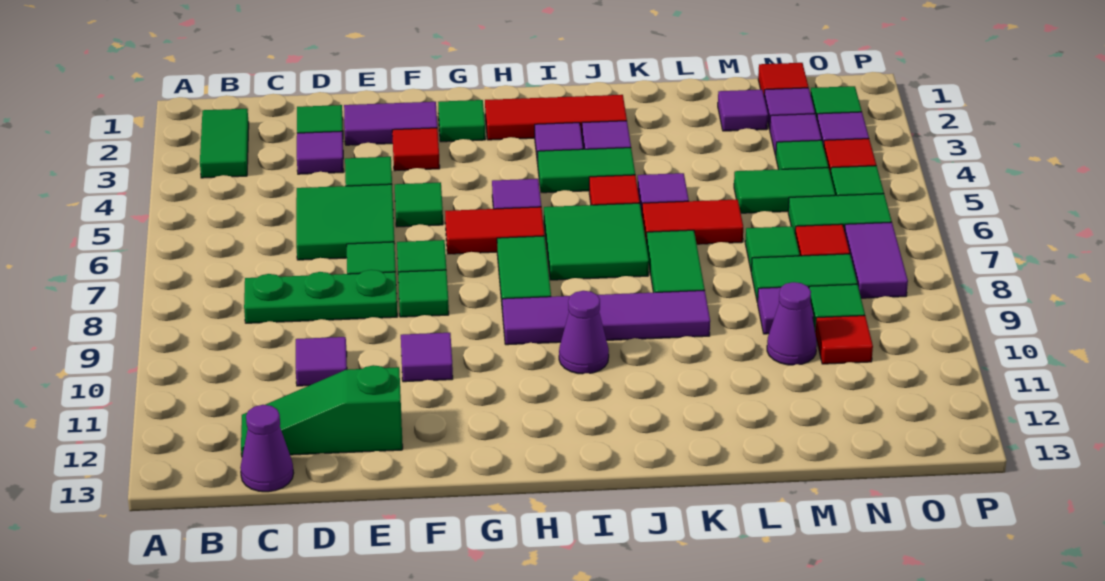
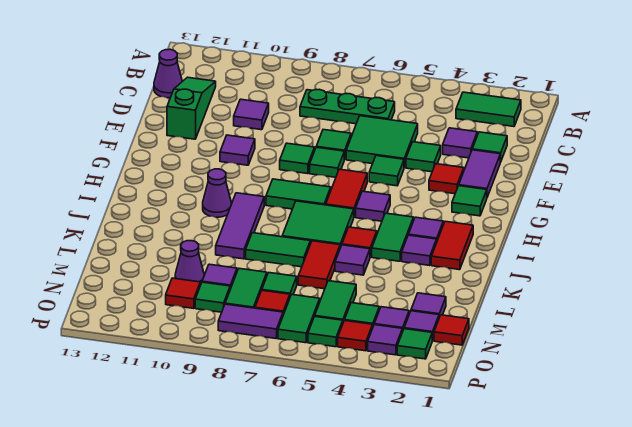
green 1x3 plate [244,270,397,323] -> green 1x3 plate turned to [300,89,395,124]
red 1x3 tile [485,95,627,140] -> red 1x2 tile [431,221,473,270]
purple 1x4 tile [502,290,710,345] -> purple 1x3 tile [216,193,264,259]

